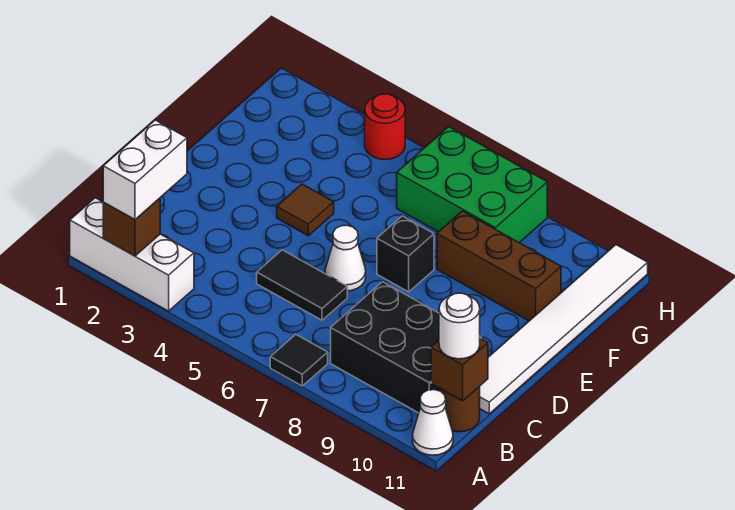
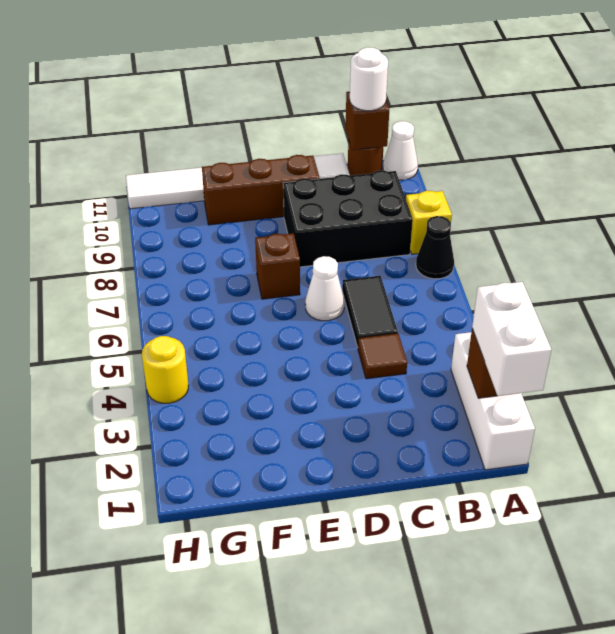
white 1x2 brick [103,120,187,220] -> white 1x2 brick turned to [472,282,551,396]
black 1x1 tile [270,335,328,386] -> black 1x1 cone [416,216,454,279]
none -> yellow 1x1 brick [406,191,452,254]
black 2x3 brick [331,282,481,413] -> black 2x3 brick turned to [283,170,413,267]
brown 1x1 tile [277,184,334,236] -> brown 1x1 tile moved to [358,333,407,379]
black 1x1 brick [377,216,434,292] -> brown 1x1 brick [255,233,300,299]
brown 1x3 brick [437,211,561,321] -> brown 1x3 brick turned to [202,155,320,225]
green 2x3 brick [397,127,547,243] -> none
red 1x1 round brick [365,94,405,160] -> yellow 1x1 round brick [142,336,188,403]

